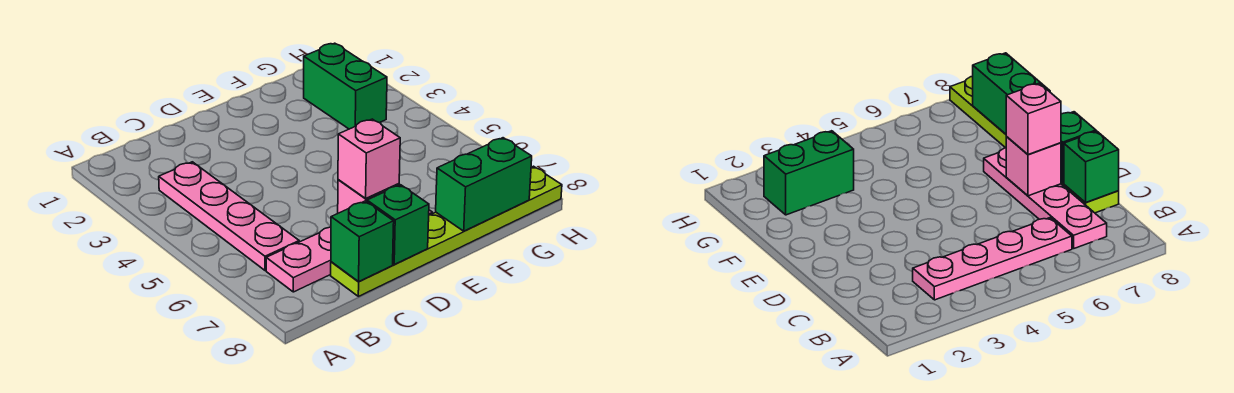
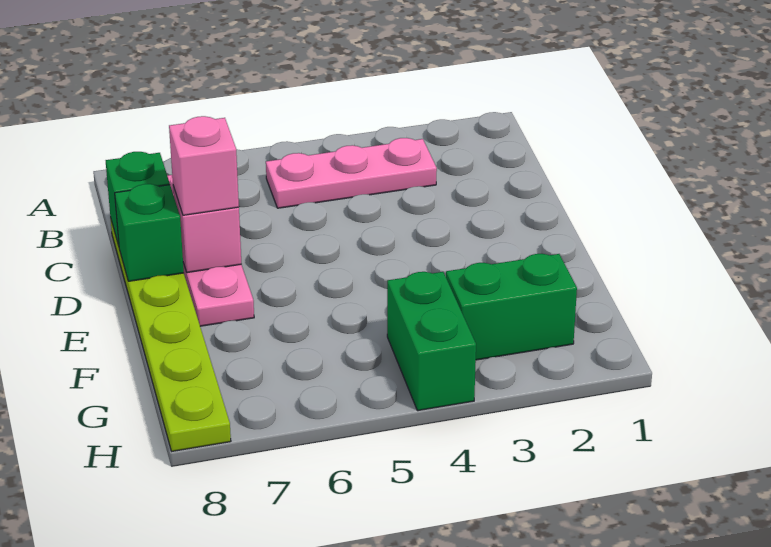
pink 1x4 plate [159,162,299,271] -> pink 1x3 plate [266,138,437,208]
green 1x2 brick [436,138,532,231] -> green 1x2 brick moved to [387,272,476,411]

